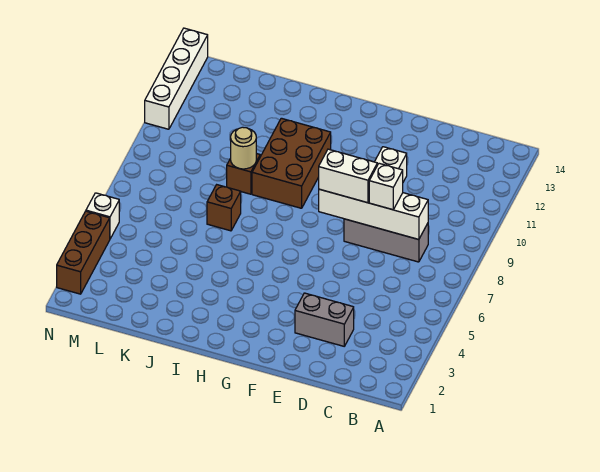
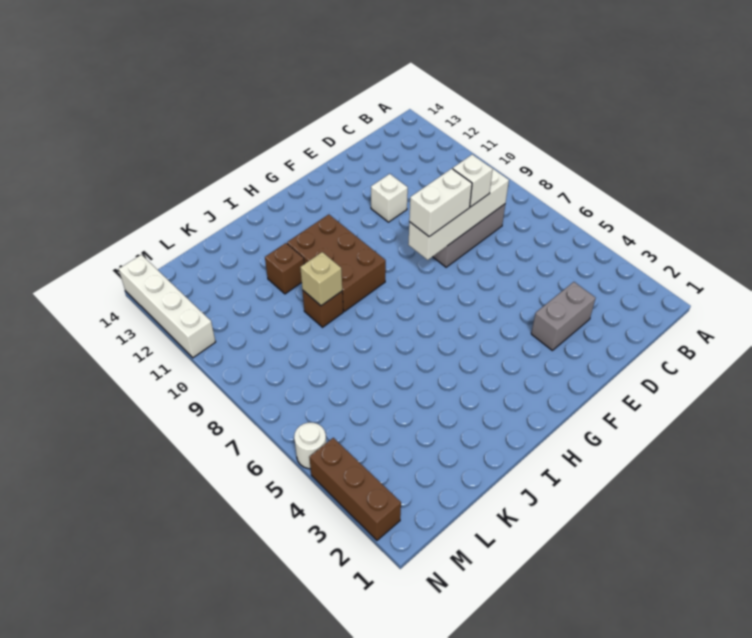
brown 1x1 brick [207,185,241,231] -> brown 1x1 brick moved to [265,243,304,294]
tan 1x1 round brick [230,127,256,169] -> tan 1x1 brick [300,252,342,306]
white 1x1 brick [86,193,119,239] -> white 1x1 round brick [294,423,326,469]

